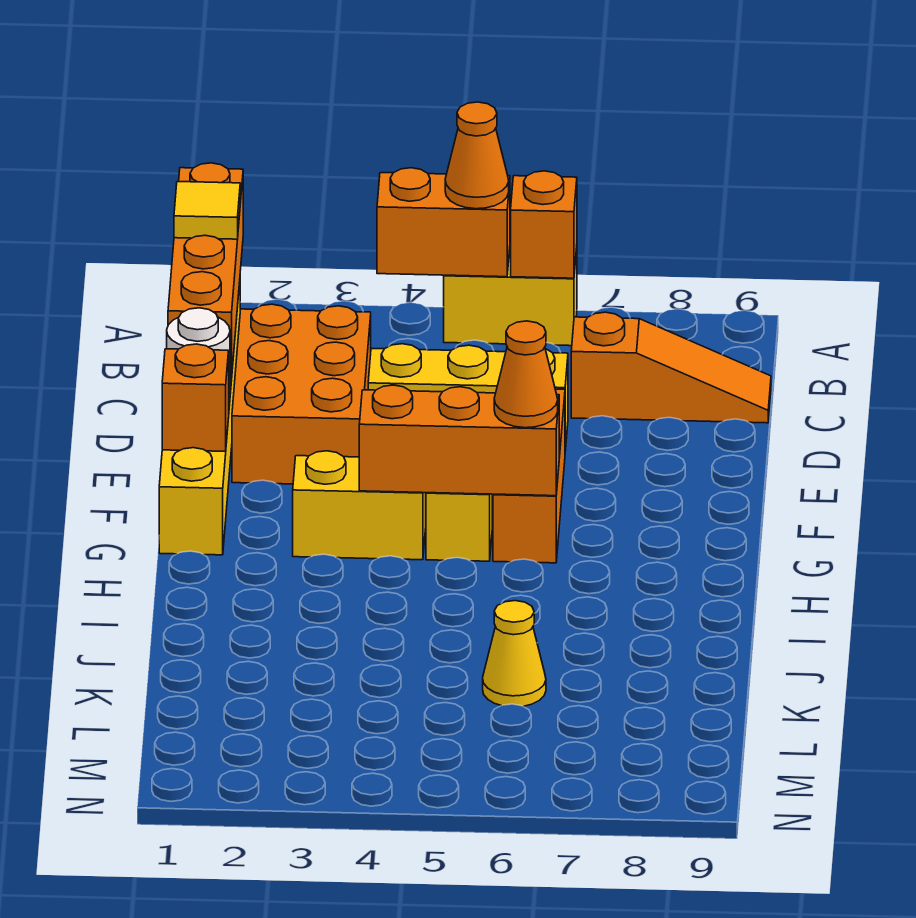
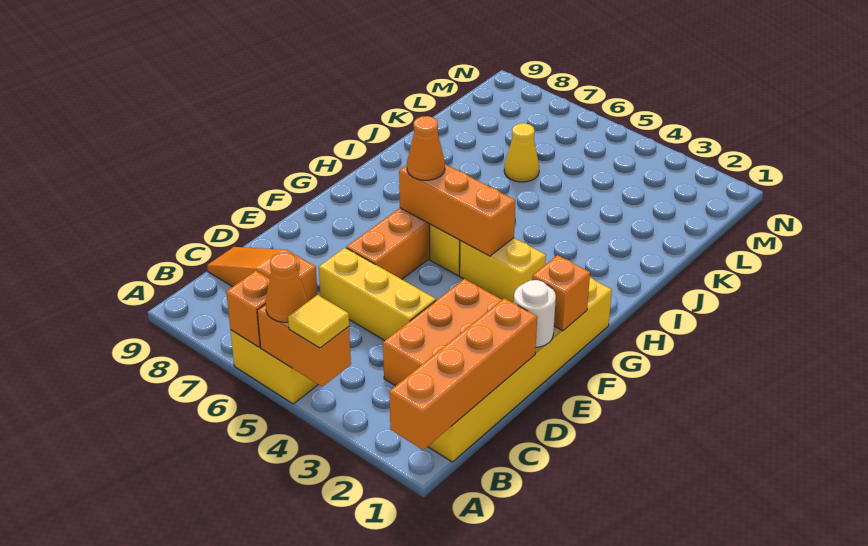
yellow 1x1 tile [174,182,240,239] -> yellow 1x1 tile moved to [288,295,349,348]

